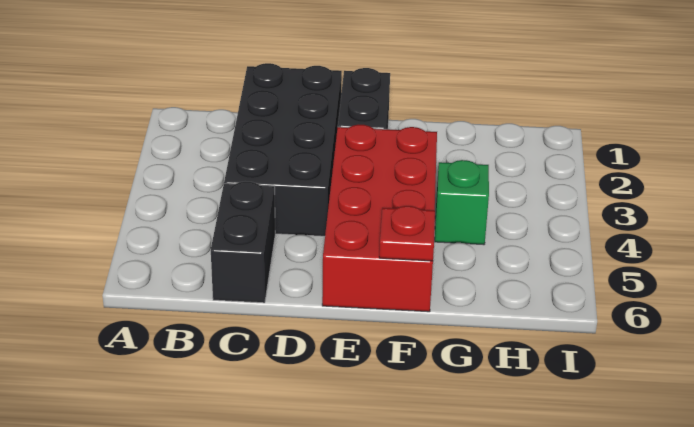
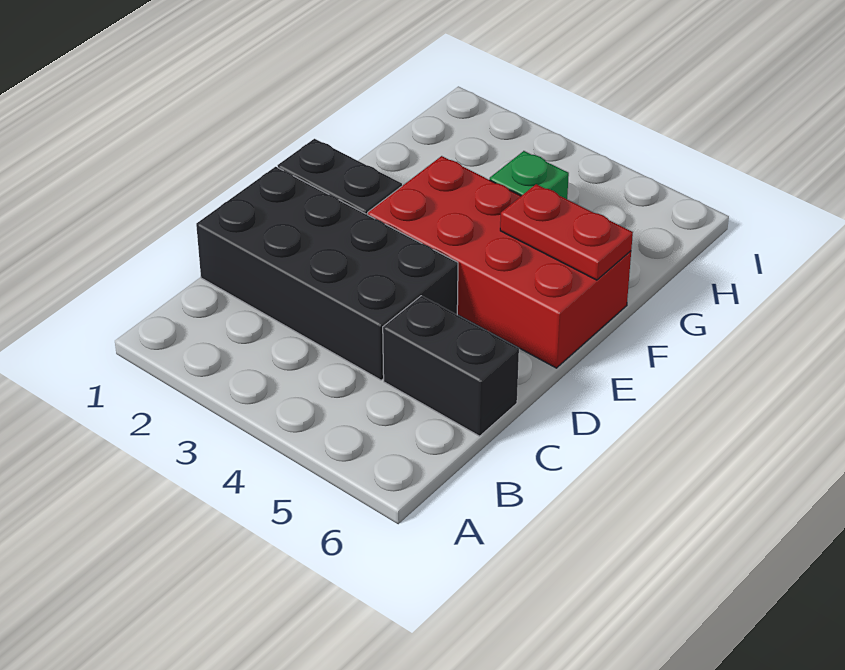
red 1x1 plate [379,206,435,261] -> red 1x2 plate [500,184,633,280]

